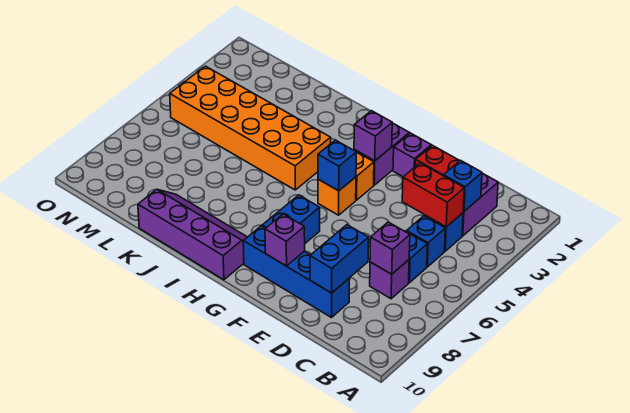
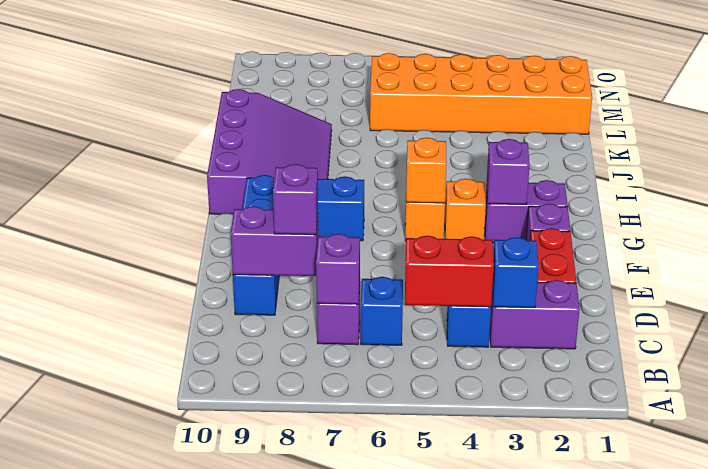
red 1x2 brick [402,163,464,227] -> red 1x2 brick turned to [405,236,494,307]
blue 1x1 brick [407,216,445,267] -> none
blue 1x2 brick [310,225,369,293] -> purple 1x2 brick [231,206,319,276]
purple 1x1 brick [265,214,305,266] -> purple 1x1 brick moved to [273,164,318,235]
blue 1x1 brick [318,140,356,191] -> orange 1x1 brick [406,138,447,203]
purple 2x4 slope [138,189,247,280] -> purple 3x4 slope [207,89,332,214]
orange 2x6 brick [170,66,331,190] -> orange 2x6 brick turned to [370,53,592,134]

